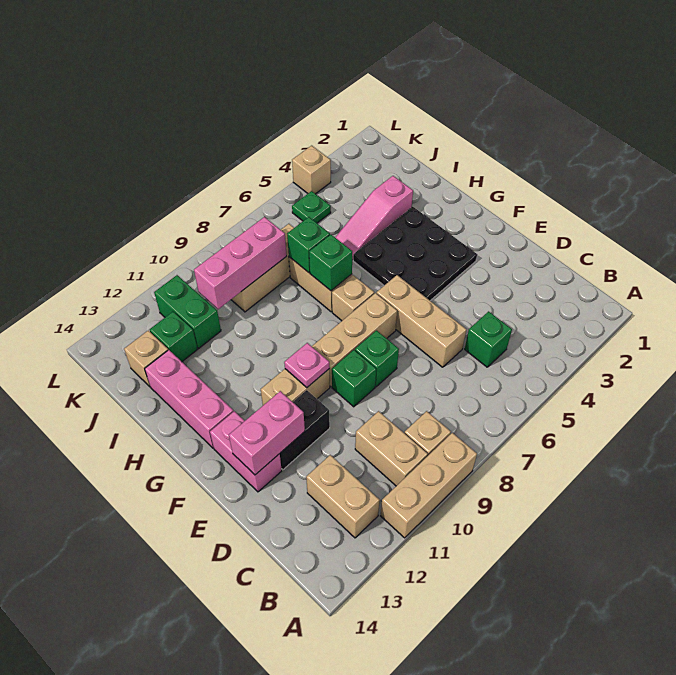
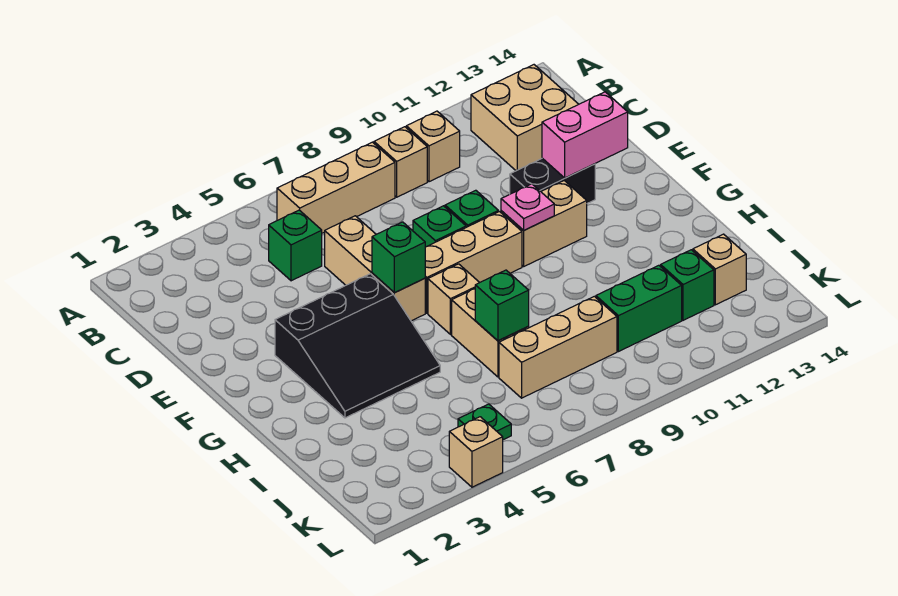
tan 1x3 brick [381,433,477,538] -> tan 1x3 brick moved to [277,142,395,233]
tan 1x2 brick [355,411,428,486] -> tan 1x1 brick [406,111,460,182]
tan 1x2 brick [306,455,380,538] -> tan 2x2 brick [471,65,579,171]
pink 1x2 brick [210,411,282,492] -> none
black 3x3 plate [353,207,477,301] -> black 3x3 slope [275,274,440,418]
pink 1x3 brick [145,350,233,448] -> none
green 1x1 brick [309,235,352,291] -> green 1x1 brick moved to [372,222,425,293]
pink 1x3 slope [335,176,413,260] -> none
pink 1x3 brick [194,217,287,309] -> none
green 1x2 brick [154,275,221,348] -> green 1x2 brick turned to [596,265,682,352]

